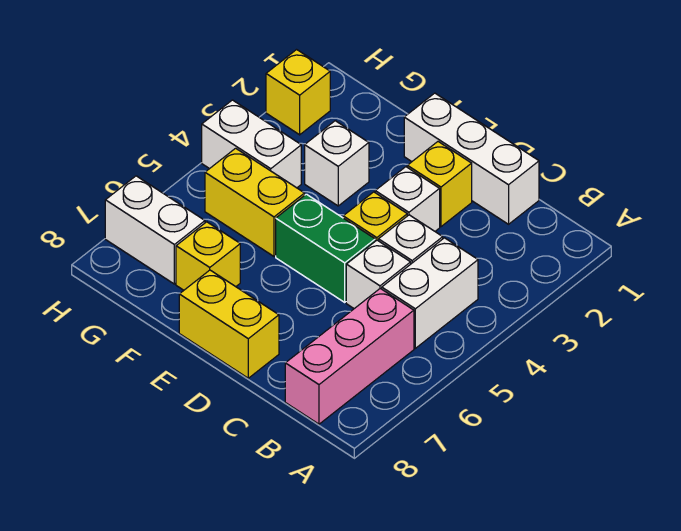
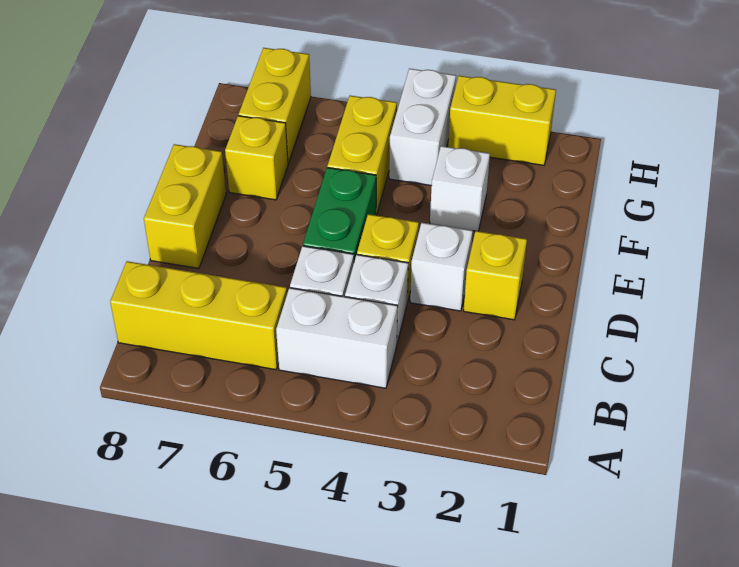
pink 1x3 brick [285,288,414,424] -> yellow 1x3 brick [110,261,287,370]
white 1x3 brick [404,93,539,224] -> none
white 1x2 brick [105,176,205,284] -> yellow 1x2 brick [239,48,311,163]
yellow 1x1 brick [266,50,330,135] -> yellow 1x2 brick [448,76,556,165]

